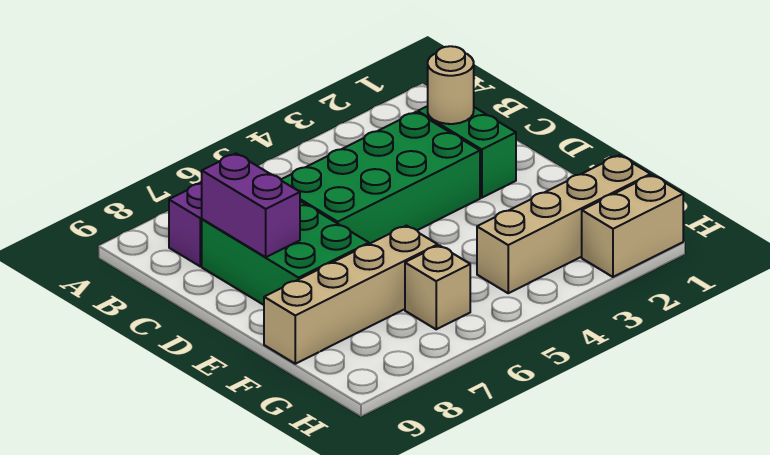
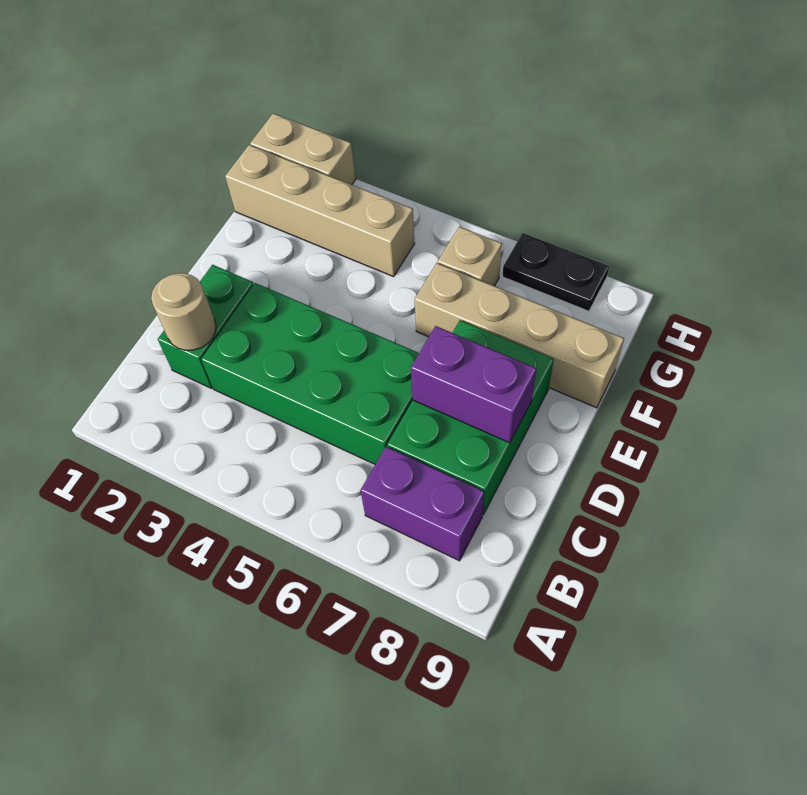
purple 1x2 brick [202,154,300,257] -> purple 1x2 brick turned to [411,326,537,443]
none -> black 1x2 plate [502,233,609,311]

